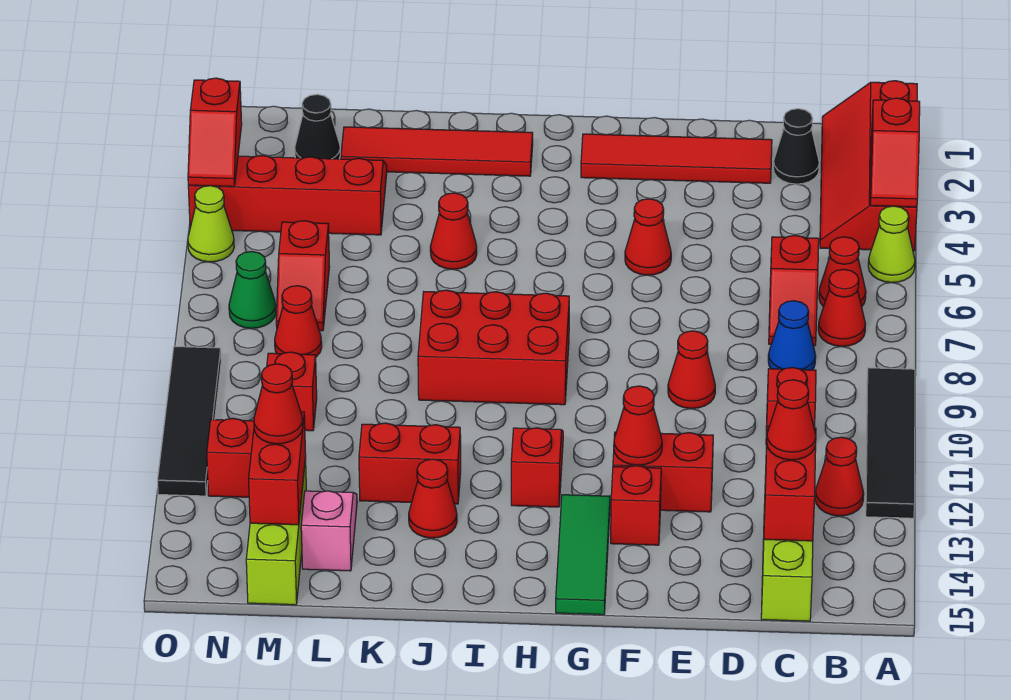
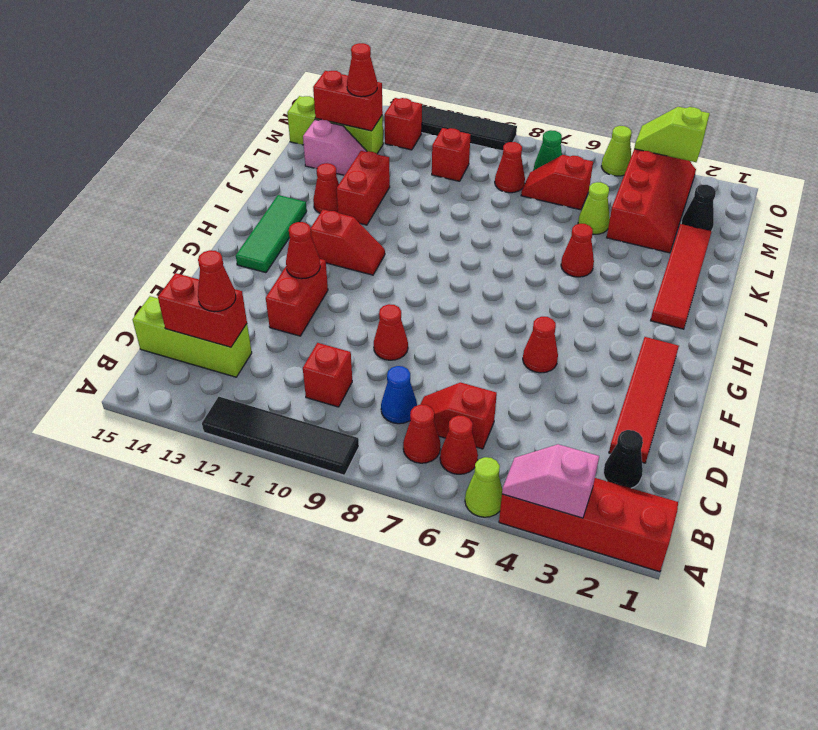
red 1x2 slope [871,98,920,207] -> pink 1x2 slope [502,444,599,518]
red 1x1 cone [815,437,864,516] -> none
red 1x1 brick [611,466,661,545] -> none
green 1x3 tile [556,495,610,615] -> green 1x3 tile turned to [236,195,307,273]
red 2x3 brick [418,290,569,405] -> none
none -> lime 1x1 cone [578,182,610,234]
red 1x2 slope [188,78,242,187] -> lime 1x2 slope [634,107,710,162]

